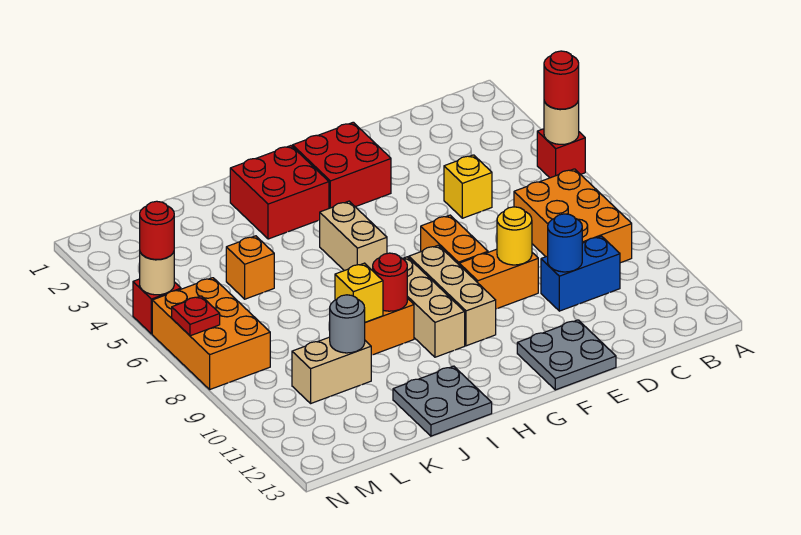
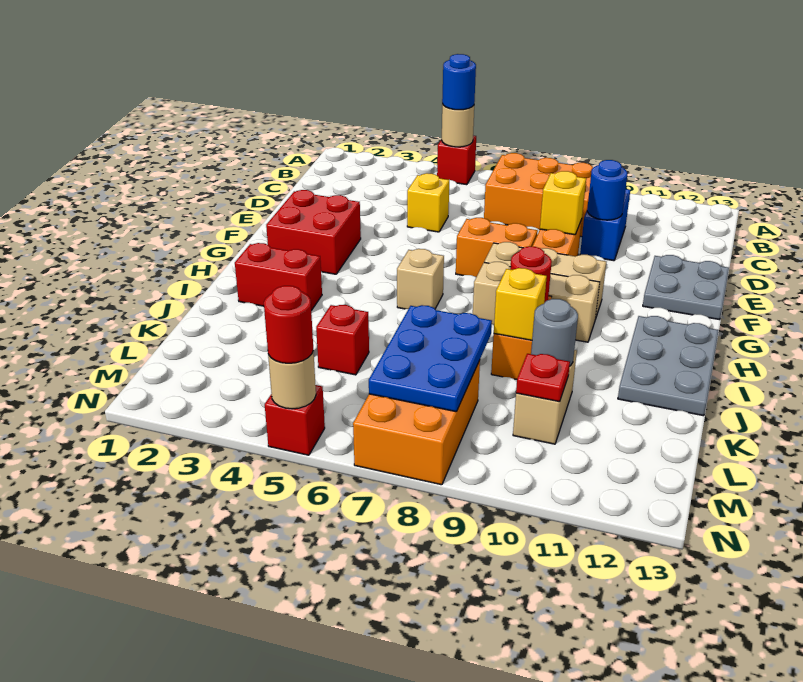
red 1x1 round brick [544,51,579,109] -> blue 1x1 round brick [442,54,476,110]
yellow 1x1 round brick [497,207,532,265] -> yellow 1x1 brick [540,171,586,235]
red 2x2 brick [230,146,329,239] -> red 1x2 brick [235,243,322,310]
tan 1x2 brick [320,201,387,271] -> tan 1x1 brick [397,249,444,309]
grey 2x2 plate [393,366,492,436] -> grey 2x3 plate [618,316,719,416]
orange 1x1 brick [226,236,274,299] -> red 1x1 brick [316,305,369,375]
none -> blue 2x3 plate [369,305,492,412]
orange 2x3 brick [152,278,270,389] -> orange 2x3 brick turned to [353,360,480,485]
red 1x1 plate [172,296,220,336] -> red 1x1 plate moved to [516,354,570,402]

